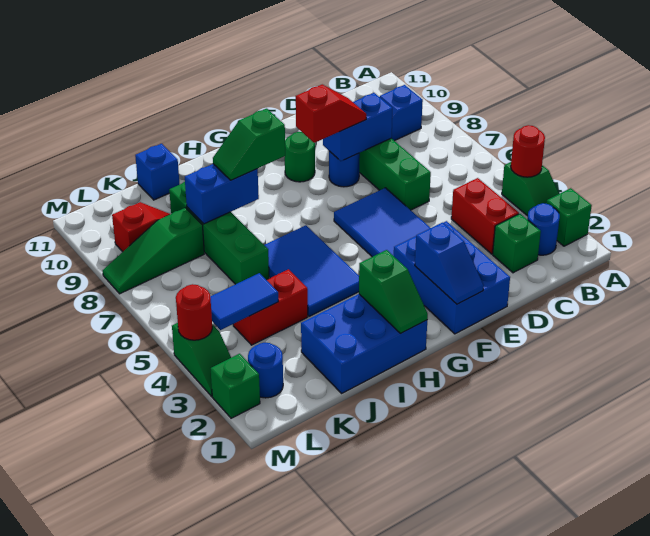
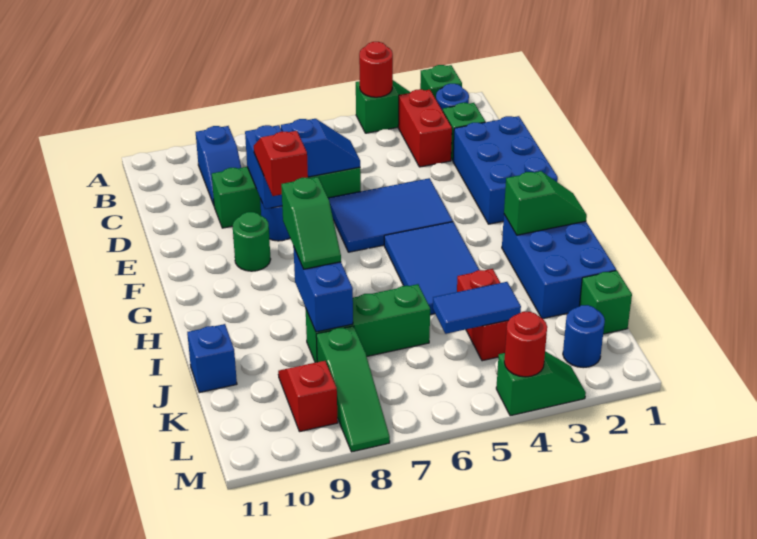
red 1x2 brick [451,178,519,254] -> red 1x2 brick turned to [398,89,452,167]
blue 2x3 brick [394,221,510,334] -> blue 2x3 brick turned to [453,116,558,224]
blue 1x2 slope [415,223,484,304] -> blue 1x2 slope moved to [281,119,360,177]
blue 2x3 tile [265,225,359,317] -> blue 2x3 tile turned to [384,222,479,315]
green 1x4 brick [169,182,269,284] -> green 1x3 brick [306,284,430,363]
blue 1x2 tile [210,273,278,330] -> blue 1x2 tile turned to [433,282,521,334]
green 1x1 brick [211,354,260,418] -> green 1x1 brick moved to [579,270,632,334]

